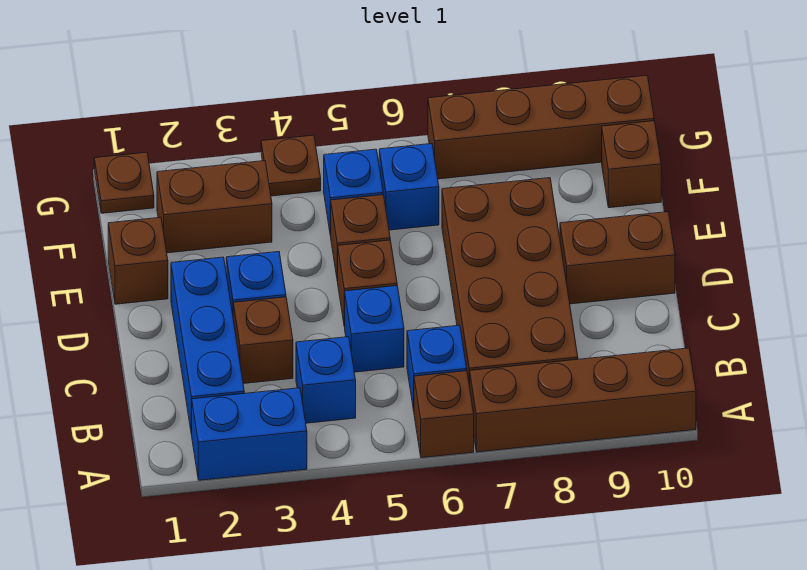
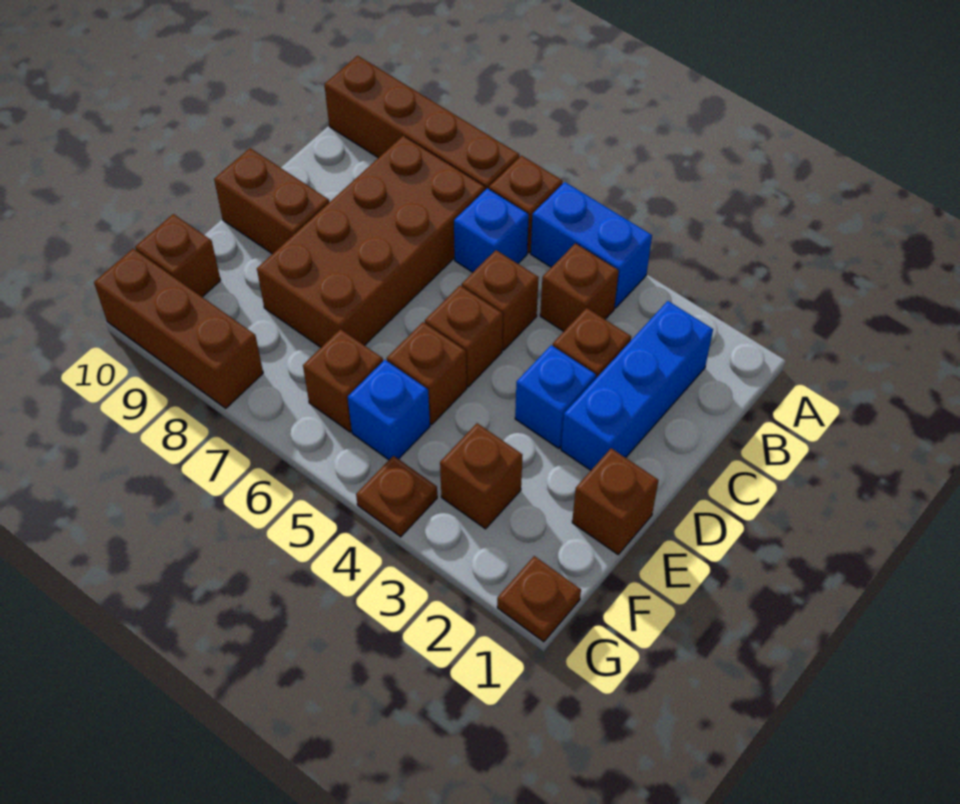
blue 1x2 brick [192,388,307,480] -> blue 1x2 brick moved to [531,182,652,308]
blue 1x1 brick [296,337,356,423] -> brown 1x1 brick [540,243,619,331]
blue 1x1 brick [345,286,404,372] -> brown 1x1 brick [462,250,539,350]
brown 1x2 brick [157,161,272,253] -> brown 1x1 brick [440,423,522,529]
blue 1x1 brick [379,144,439,230] -> brown 1x1 brick [303,329,383,432]
brown 1x4 brick [428,75,654,179] -> brown 1x3 brick [94,249,263,408]

